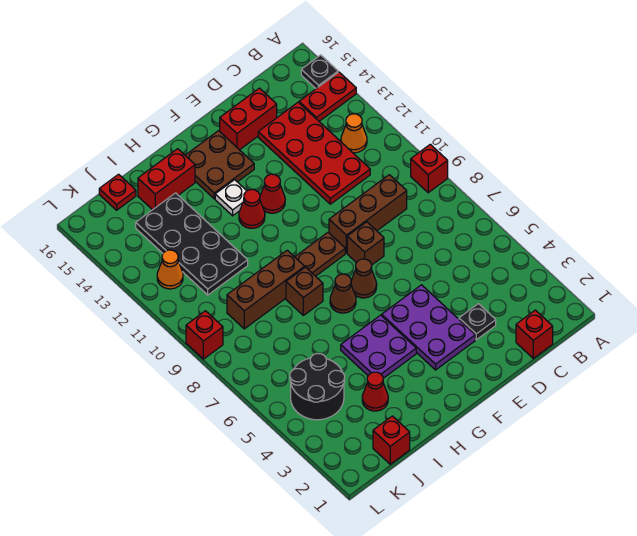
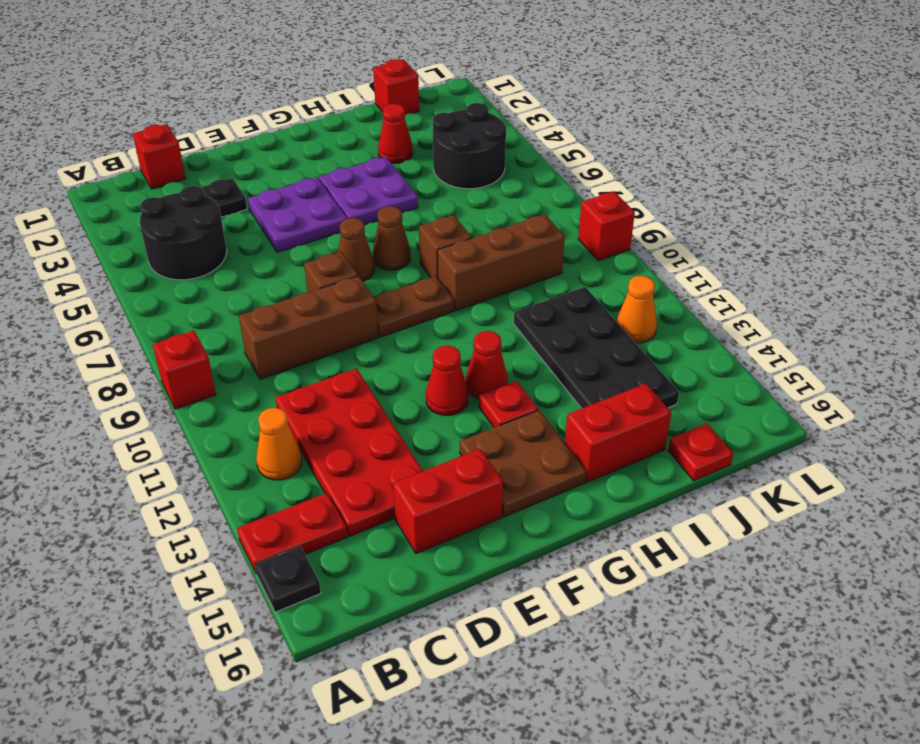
none -> black 2x2 round brick [140,186,227,280]
purple 2x3 plate [382,285,475,370] -> purple 2x2 plate [248,177,347,252]
white 1x1 plate [215,180,246,216] -> red 1x1 plate [479,381,538,428]

